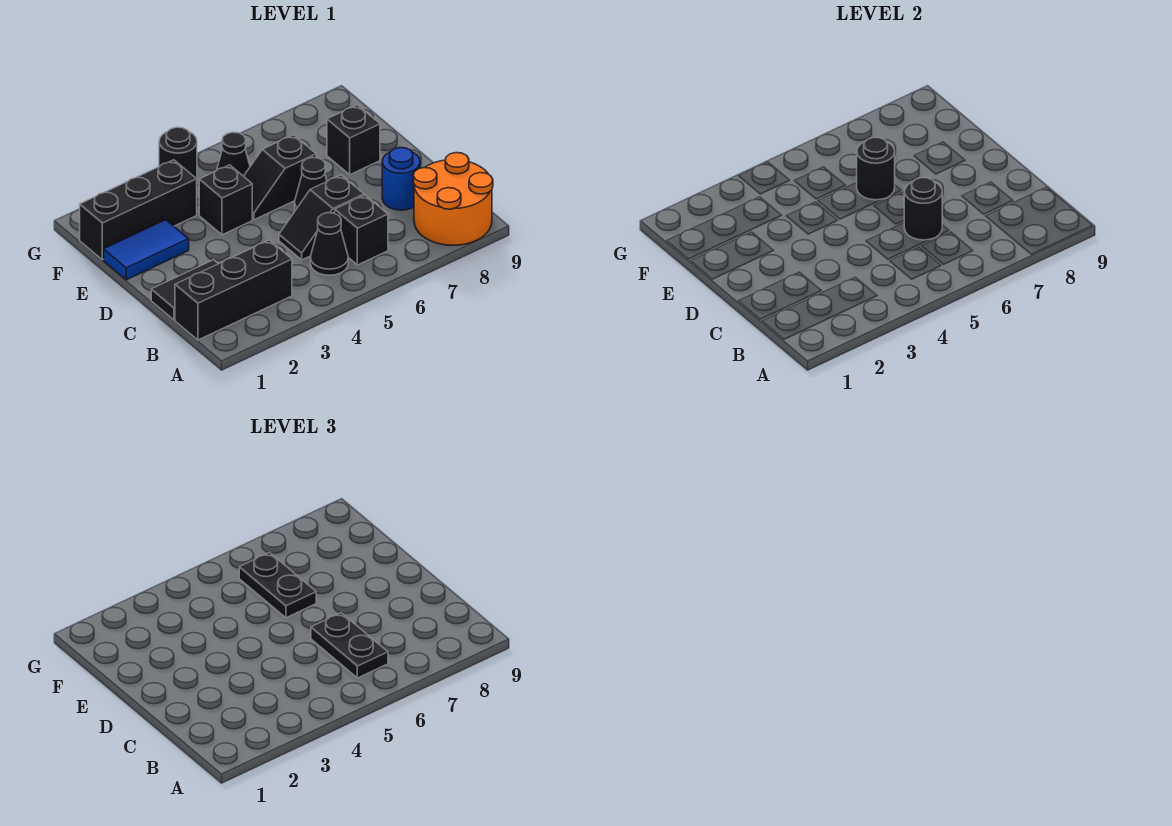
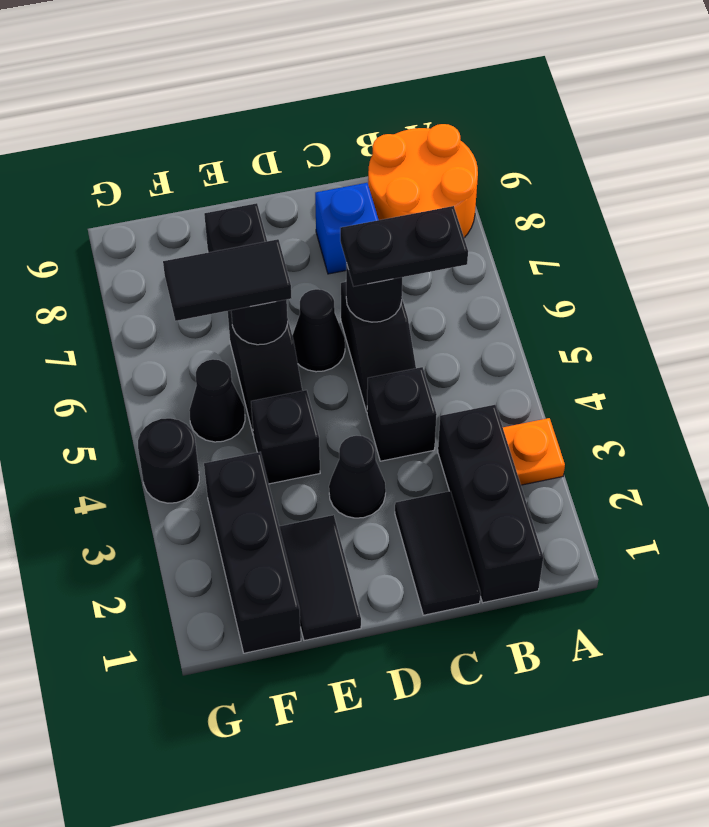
none -> orange 1x1 plate [503,418,565,485]
black 1x1 cone [310,213,348,275] -> black 1x1 cone moved to [329,436,386,518]
black 1x1 brick [335,195,388,265] -> black 1x1 brick moved to [367,367,437,461]
blue 1x1 round brick [382,148,420,210] -> blue 1x1 brick [315,183,379,274]
blue 1x2 tile [104,220,189,280] -> black 1x2 tile [279,515,361,641]
black 1x2 plate [239,553,316,618] -> black 1x2 tile [163,239,291,321]

